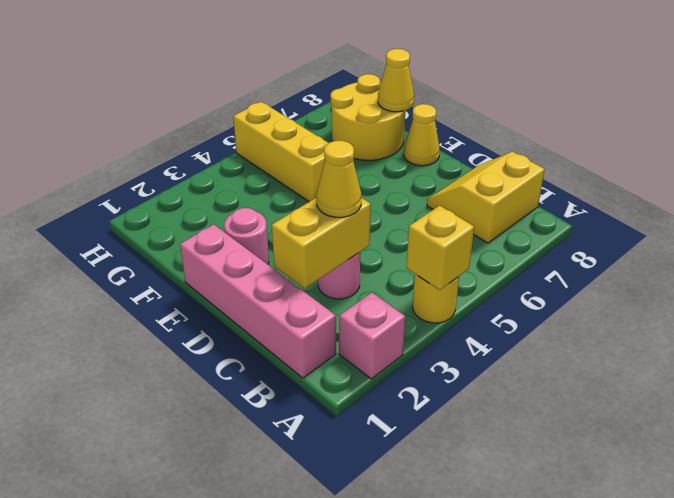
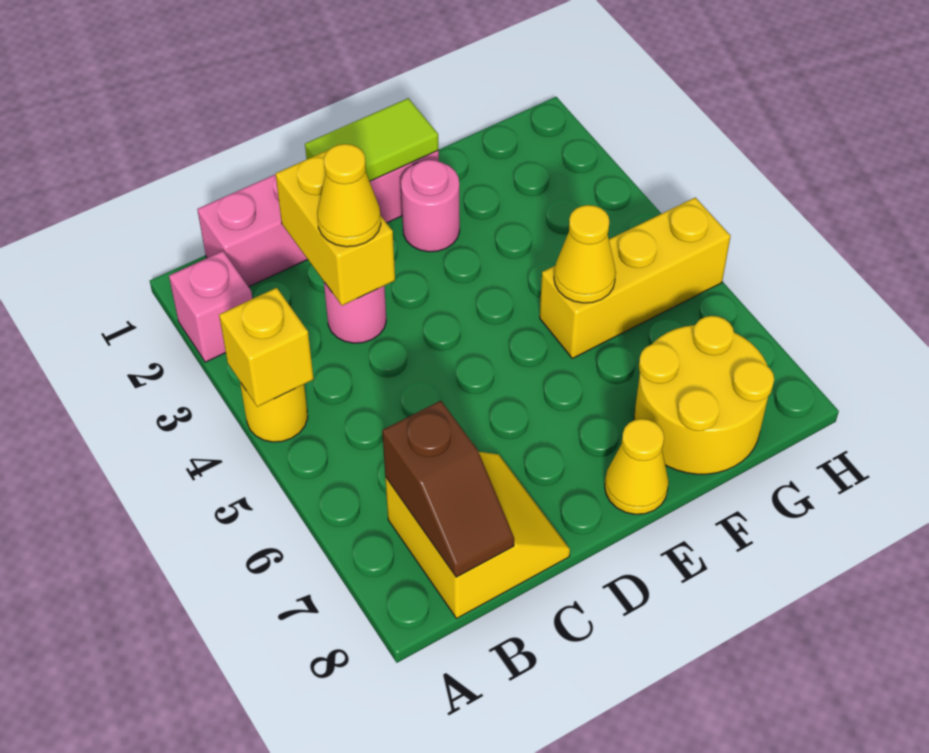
none -> brown 1x2 slope [382,401,514,577]
none -> lime 1x2 tile [305,98,438,181]
yellow 1x1 cone [378,49,414,112] -> yellow 1x1 cone moved to [554,205,616,303]

